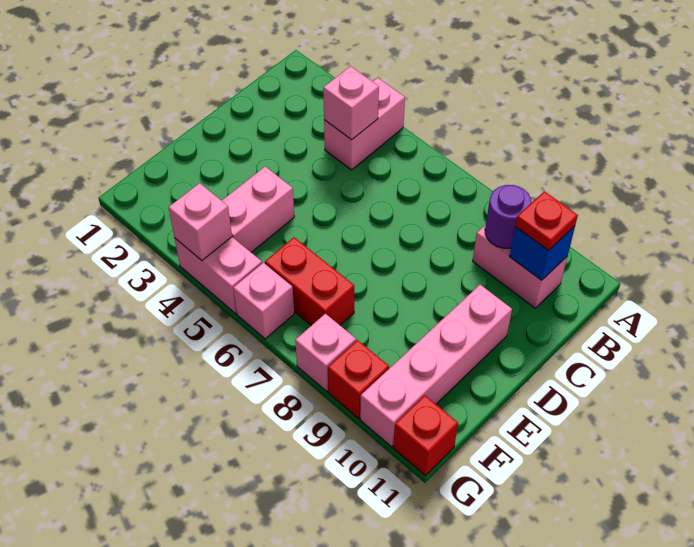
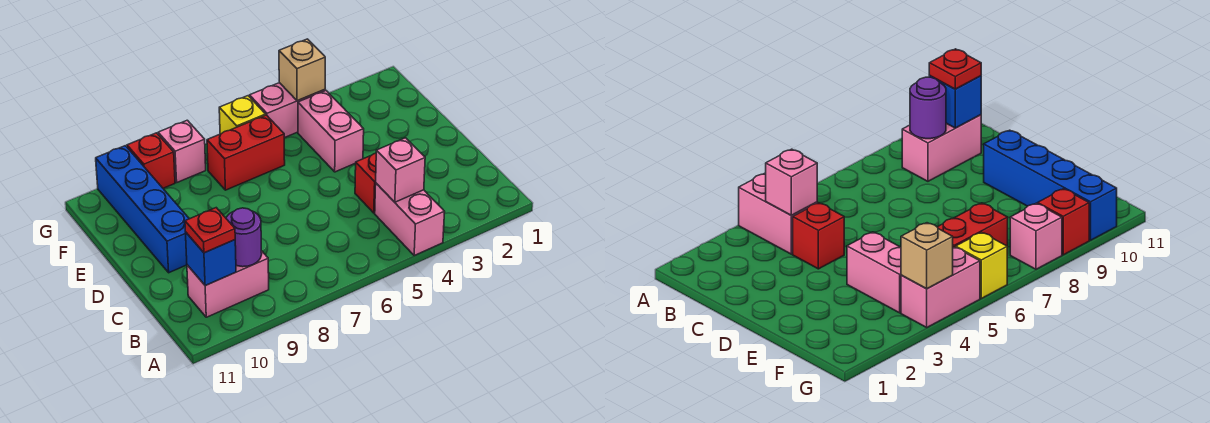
pink 1x4 brick [360,285,512,447] -> blue 1x4 brick [96,146,189,273]
pink 1x1 brick [169,183,232,260] -> tan 1x1 brick [279,39,325,101]
pink 1x1 brick [233,263,294,339] -> yellow 1x1 brick [219,96,266,134]
red 1x1 brick [393,396,458,476] -> red 1x1 brick moved to [355,153,376,213]

